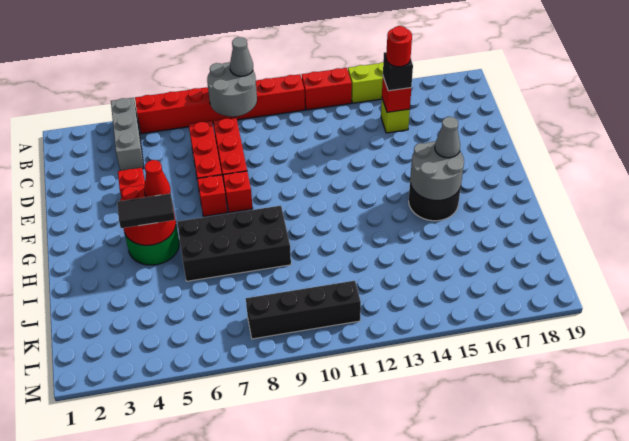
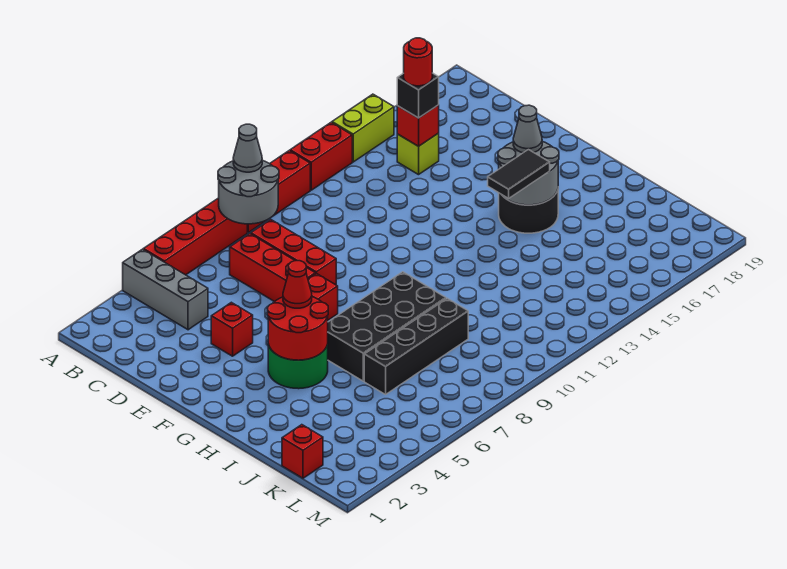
red 1x1 brick [223,171,253,213] -> red 1x1 brick moved to [282,425,323,478]
black 1x2 tile [117,193,175,228] -> black 1x2 tile moved to [488,150,550,198]
black 1x4 brick [246,281,361,339] -> black 1x4 brick moved to [364,298,468,394]

